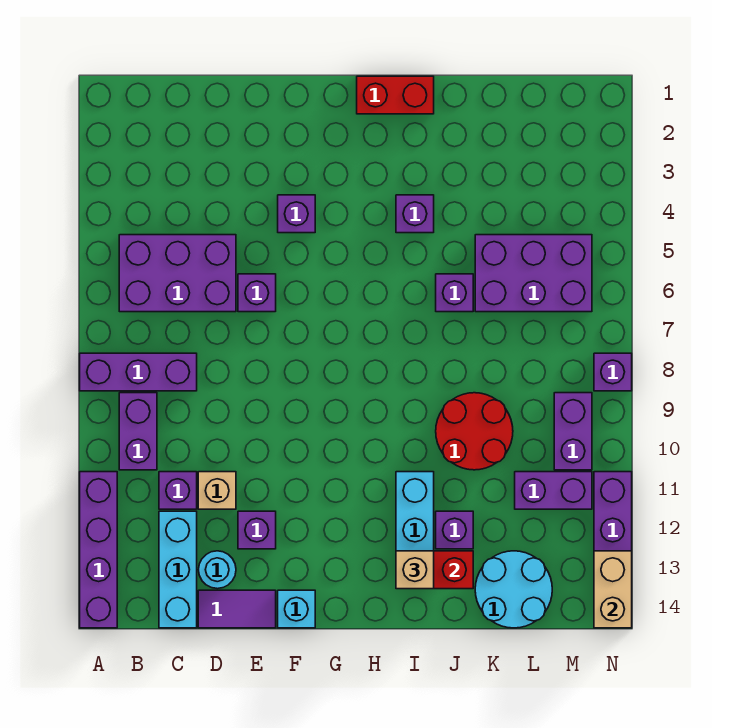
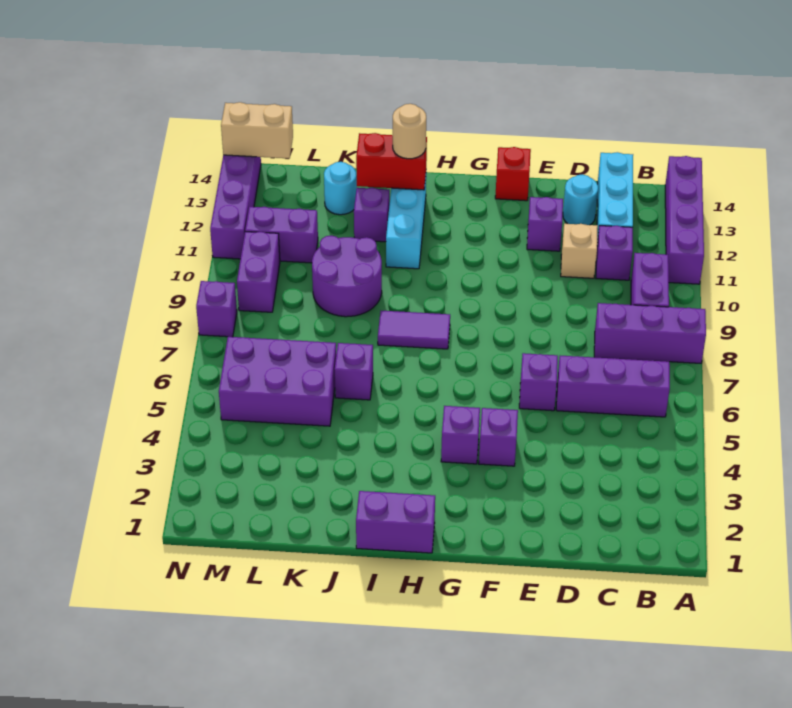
purple 2x3 brick [119,235,236,312] -> purple 1x3 brick [556,356,670,417]
purple 1x2 tile [198,590,276,628] -> purple 1x2 tile moved to [378,311,450,349]
cyan 1x1 brick [278,590,315,628] -> red 1x1 brick [495,147,531,201]
red 1x2 brick [357,76,434,114] -> purple 1x2 brick [356,491,435,553]
purple 1x1 brick [396,195,434,233] -> purple 1x1 brick moved to [441,406,480,464]
tan 1x1 brick [396,551,434,589] -> tan 1x1 round brick [393,104,426,159]
red 2x2 round brick [436,393,513,470] -> purple 2x2 round brick [312,236,382,317]
cyan 2x2 round brick [475,551,552,628] -> cyan 1x1 round brick [324,162,357,215]
tan 1x2 brick [594,551,632,628] -> tan 1x2 brick turned to [221,102,293,158]

